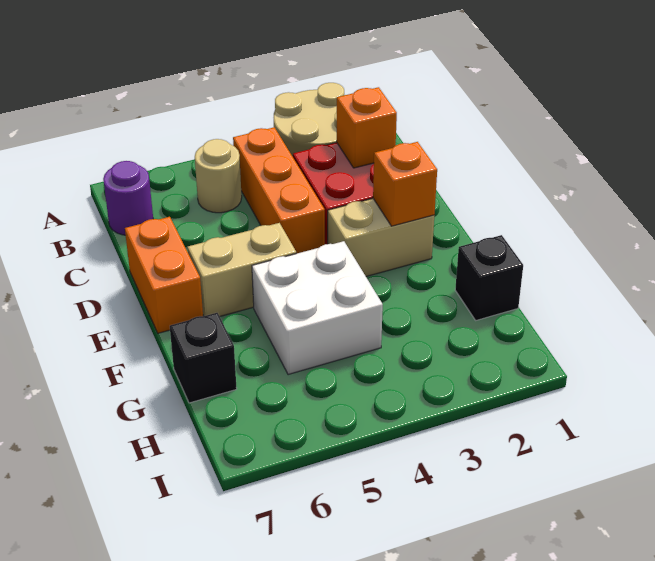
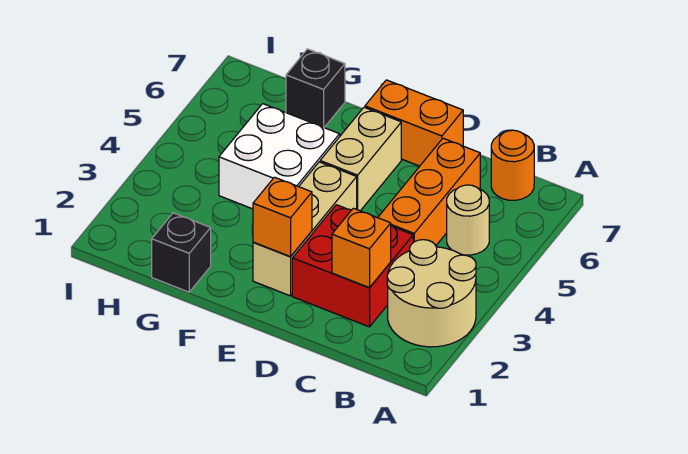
orange 1x3 brick [233,127,325,254] -> orange 1x3 brick turned to [378,138,480,245]
purple 1x1 round brick [103,161,153,235] -> orange 1x1 round brick [491,130,534,200]
tan 1x2 brick [328,199,434,277] -> tan 1x3 brick [253,162,357,296]

